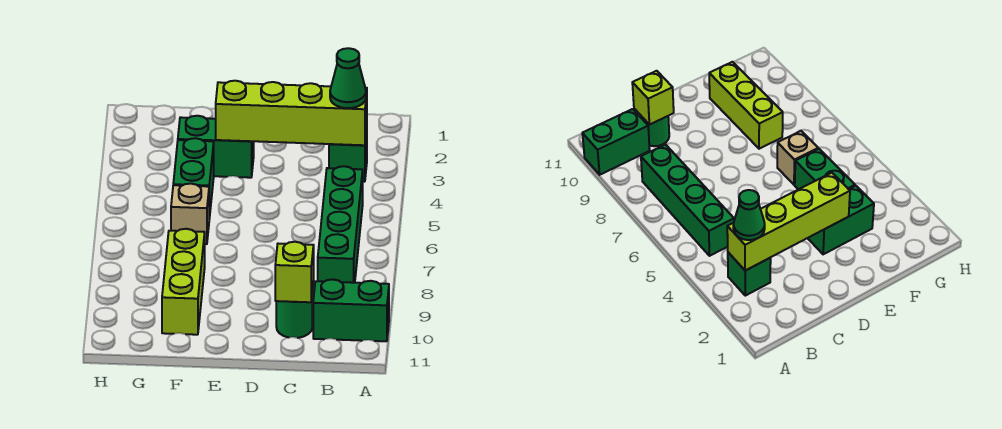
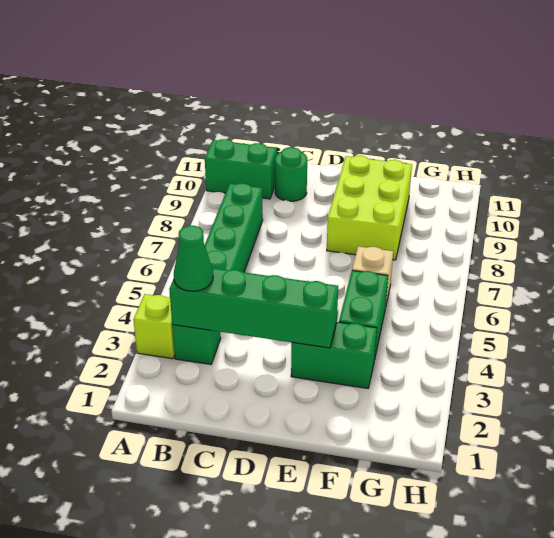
lime 1x4 brick [216,81,367,145] -> green 1x4 brick [169,268,338,348]
lime 1x1 brick [275,242,314,302] -> lime 1x1 brick moved to [133,294,175,359]
lime 1x3 brick [162,229,205,335] -> lime 2x3 brick [327,156,412,260]

